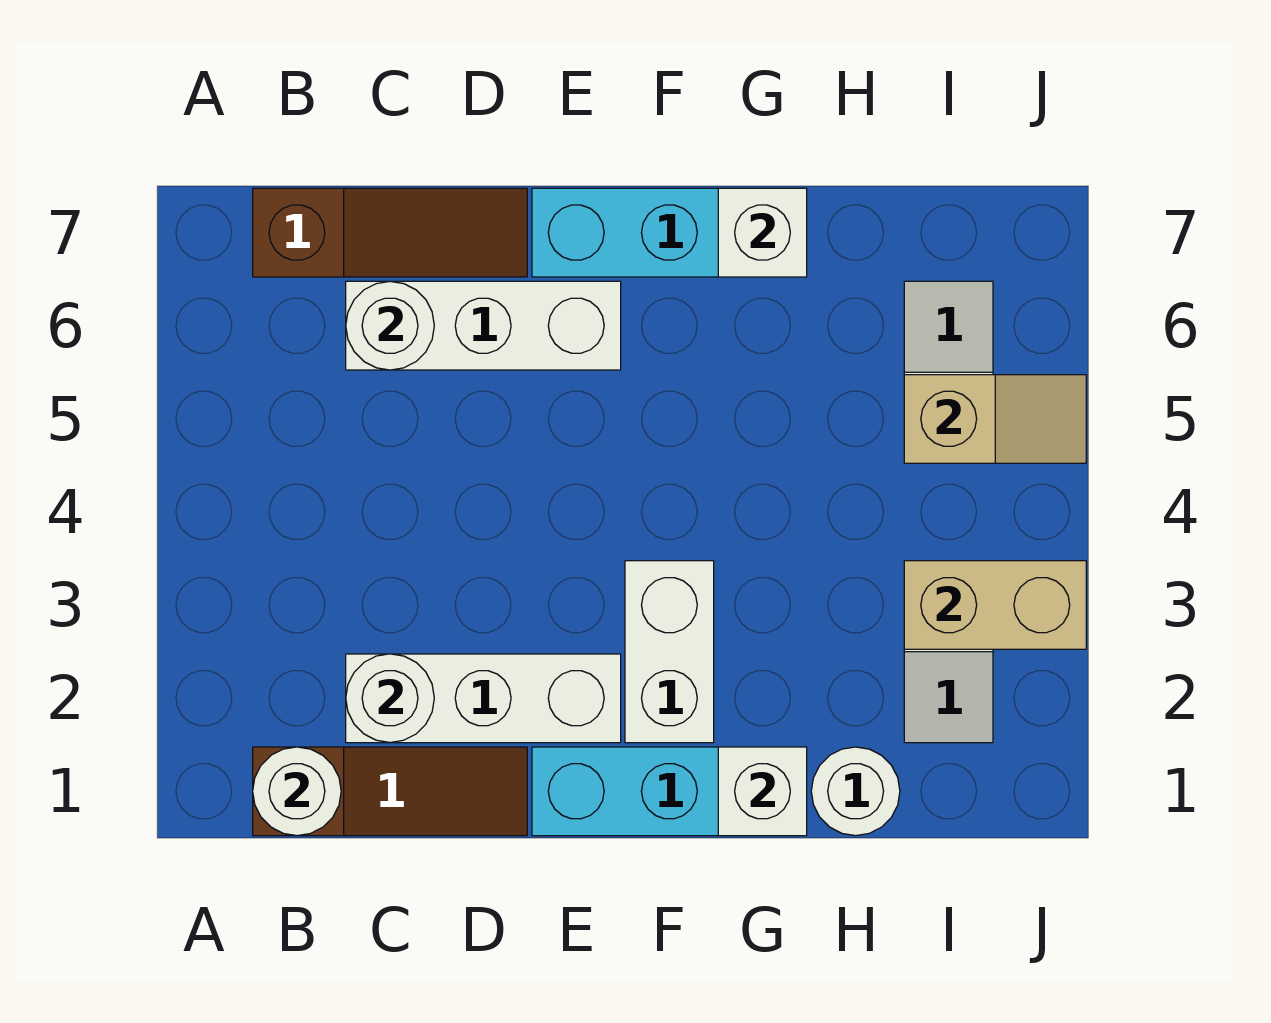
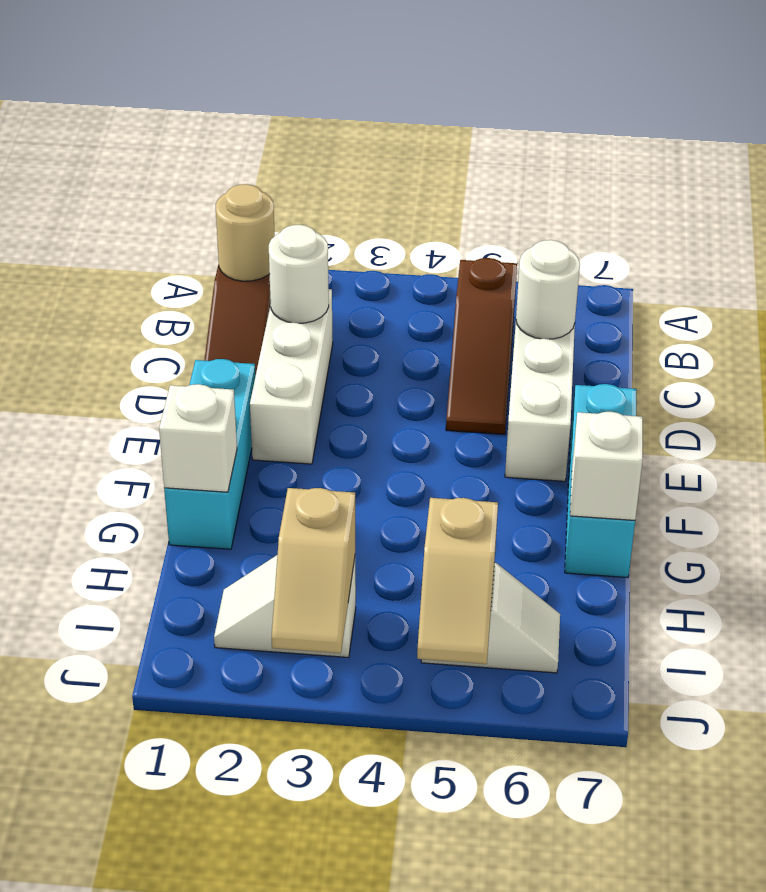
white 1x1 round brick [253,747,341,836] -> tan 1x1 round brick [216,184,275,281]
brown 1x3 slope [253,188,527,277] -> brown 1x3 slope moved to [446,258,517,434]
white 1x2 brick [625,561,714,743] -> none
white 1x1 round brick [811,747,900,836] -> none
tan 1x2 brick [904,561,1086,649] -> tan 1x2 slope [272,488,355,653]

